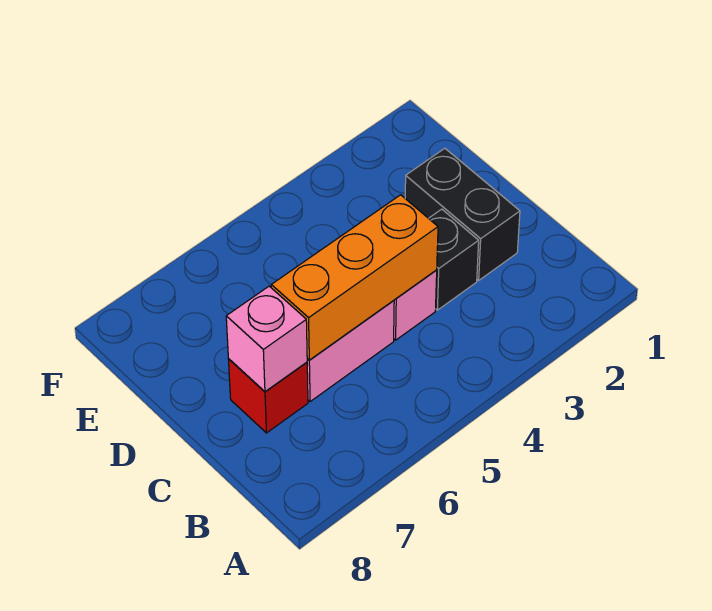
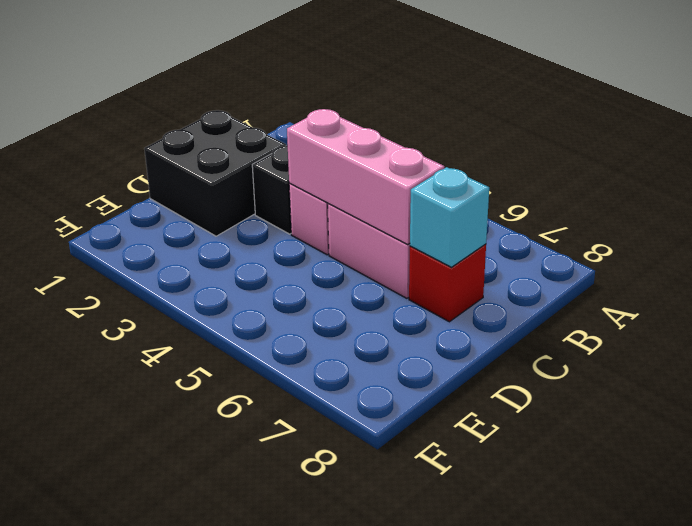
black 1x2 brick [405,148,520,280] -> black 2x2 brick [144,110,286,236]
orange 1x3 brick [271,195,438,360] -> pink 1x3 brick [287,109,444,244]
pink 1x1 brick [226,286,307,392] -> cyan 1x1 brick [410,167,489,267]

